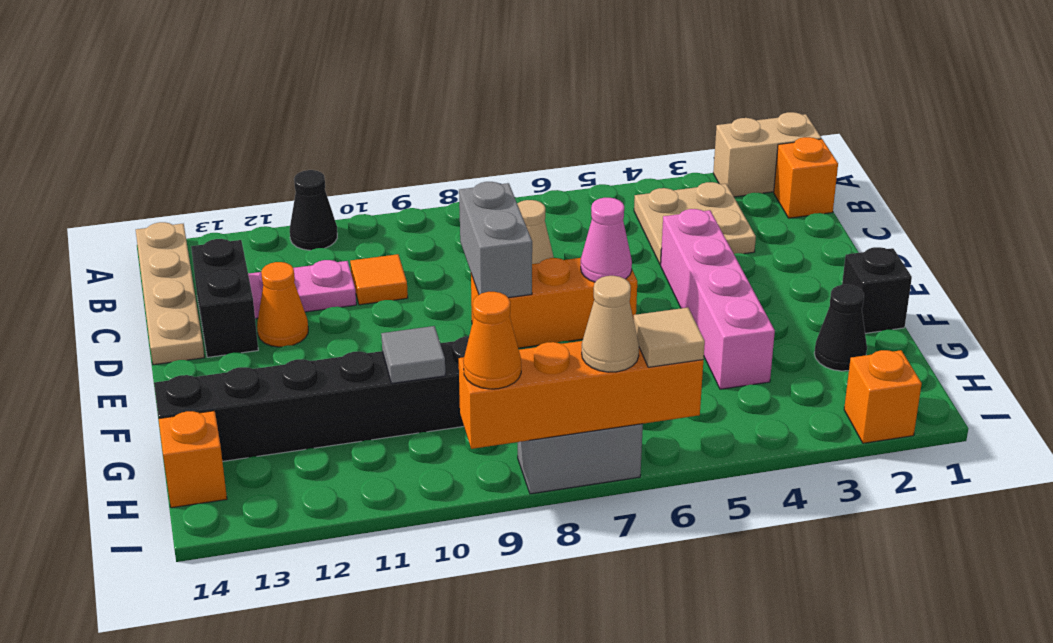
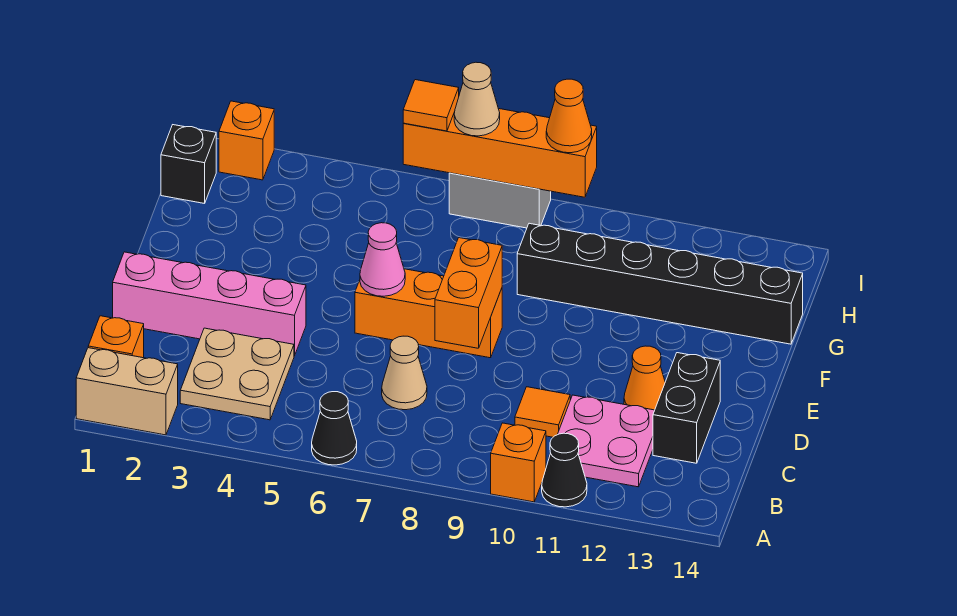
tan 1x4 plate [136,222,204,365] -> none
pink 1x2 plate [248,260,356,319] -> pink 2x2 plate [549,395,655,487]
pink 1x4 brick [661,209,775,389] -> pink 1x4 brick turned to [113,252,306,356]
grey 1x2 brick [459,182,532,298] -> orange 1x2 brick [435,238,502,348]
black 1x1 brick [842,247,912,333] -> black 1x1 brick moved to [161,125,216,204]
black 1x1 cone [814,285,867,371] -> black 1x1 cone moved to [312,392,357,465]
grey 1x1 tile [381,326,445,383] -> none
orange 1x1 brick [159,411,227,508] -> orange 1x1 brick moved to [491,423,546,502]
tan 1x1 tile [634,308,705,367] -> orange 1x1 tile [403,80,459,131]

